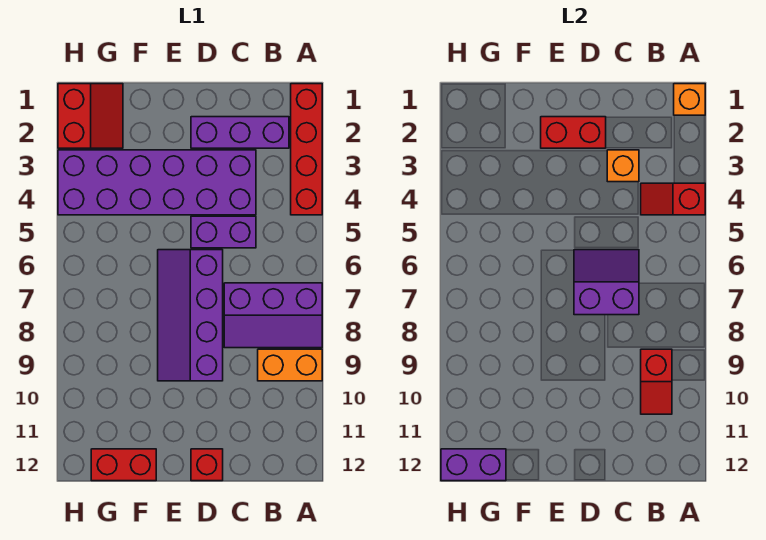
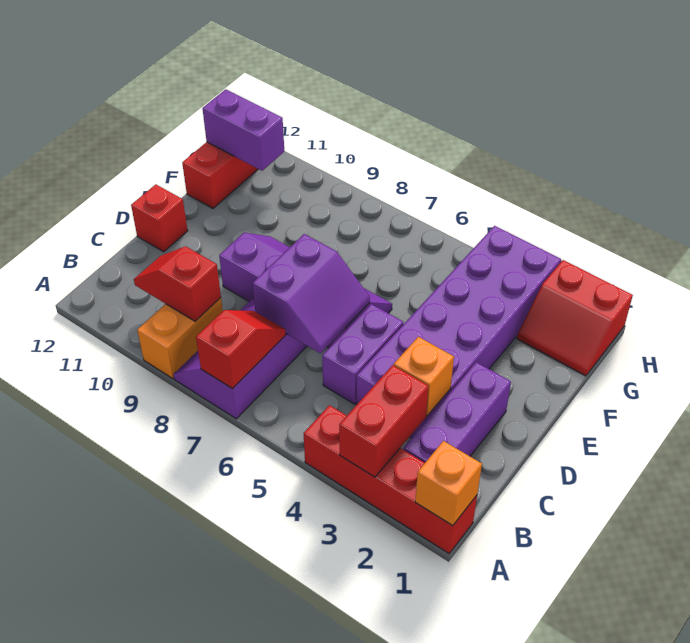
red 1x2 slope [641,183,705,215] -> red 1x2 slope moved to [196,310,286,389]
red 1x2 brick [541,117,606,148] -> red 1x2 brick moved to [339,365,429,477]
purple 1x2 brick [441,449,506,481] -> purple 1x2 brick turned to [202,89,284,171]

